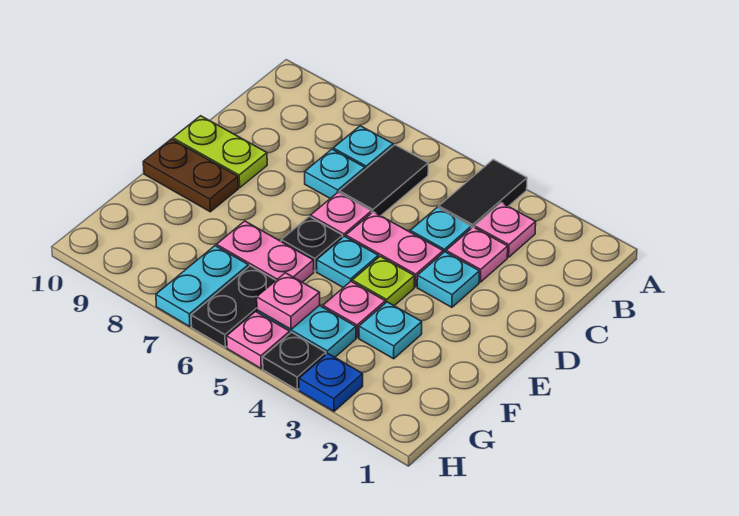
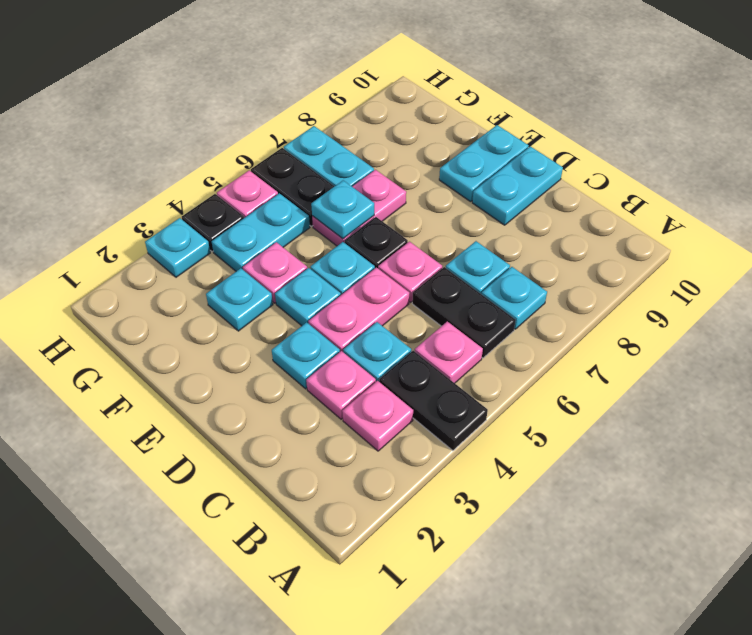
black 1x2 tile [439,159,527,228] -> black 1x2 plate [379,351,488,451]
black 1x2 tile [339,145,428,216] -> black 1x2 plate [412,267,516,358]
lime 1x2 plate [173,116,267,188] -> cyan 1x2 plate [472,146,563,225]
lime 1x1 plate [352,256,414,306] -> cyan 1x1 plate [275,268,341,326]
brown 1x2 plate [143,139,238,212] -> cyan 1x2 plate [439,125,529,202]
none -> cyan 1x1 plate [311,180,374,239]
pink 1x1 plate [257,273,320,329] -> pink 1x1 plate moved to [415,322,483,383]
blue 1x1 plate [299,353,363,411] -> cyan 1x1 plate [145,218,210,277]

